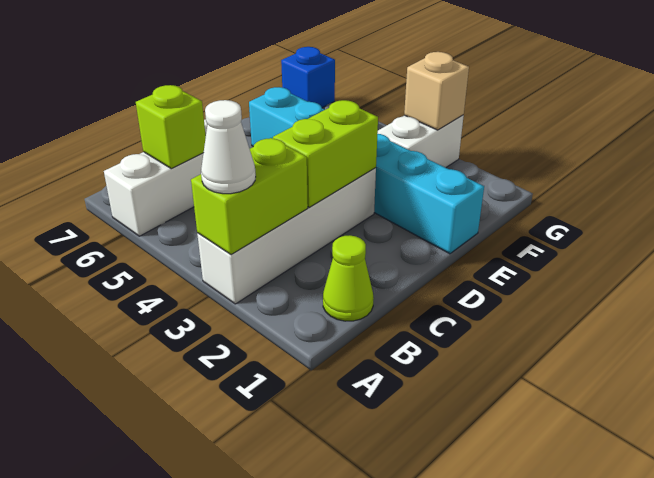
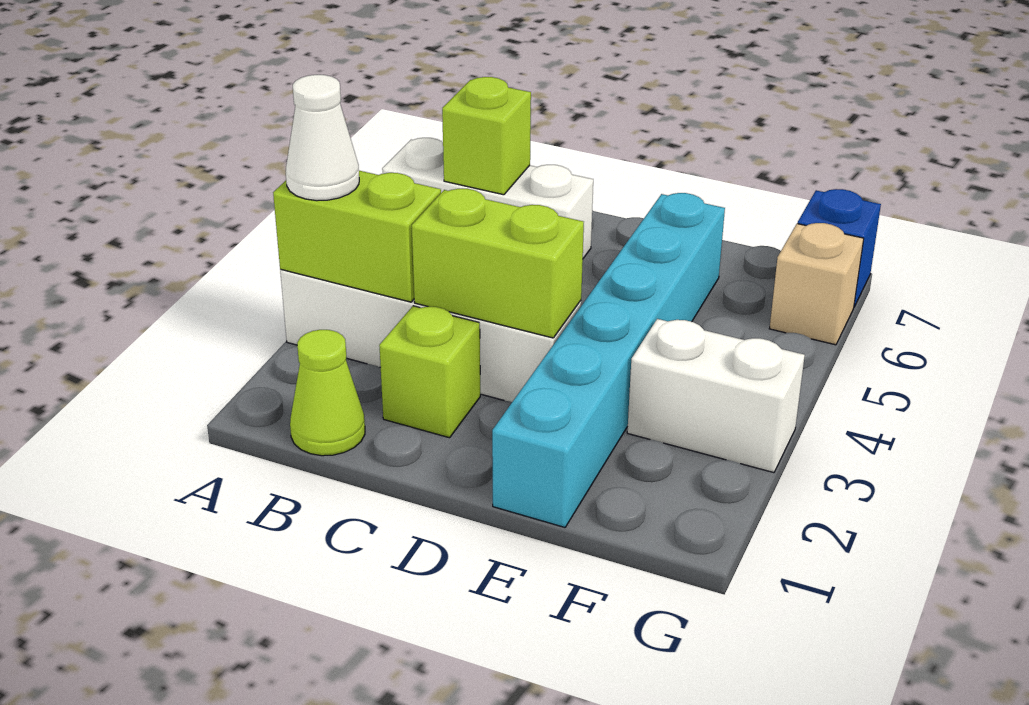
none -> lime 1x1 brick [379,306,480,438]
tan 1x1 brick [404,52,469,130] -> tan 1x1 brick moved to [769,223,864,345]

